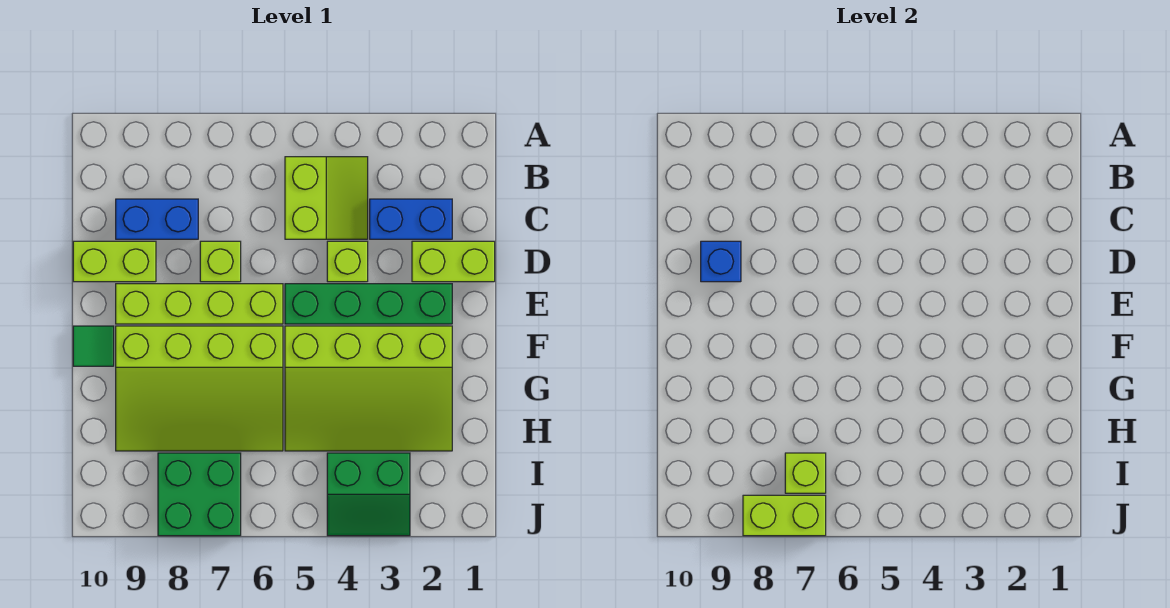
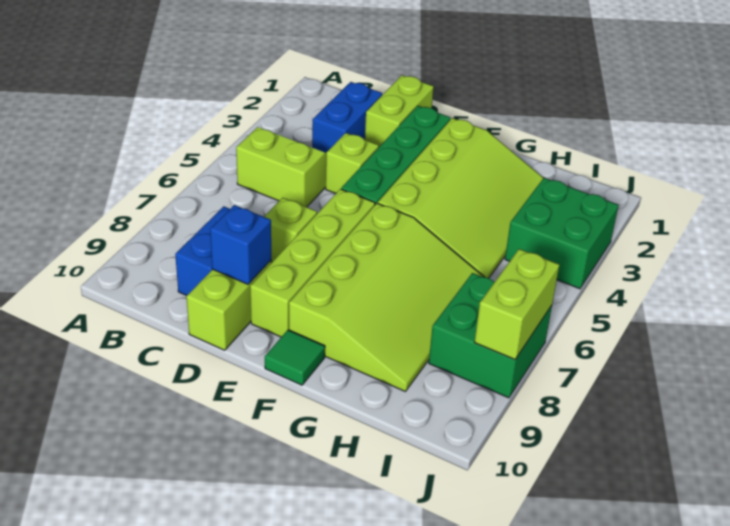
green 2x2 slope [327,453,410,536] -> green 2x2 brick [505,178,619,289]
lime 1x1 brick [785,453,826,493] -> none

